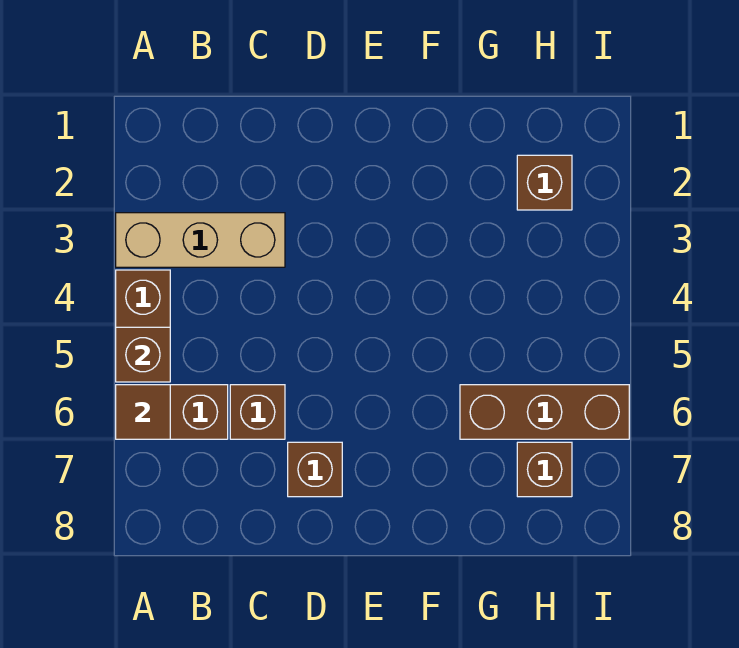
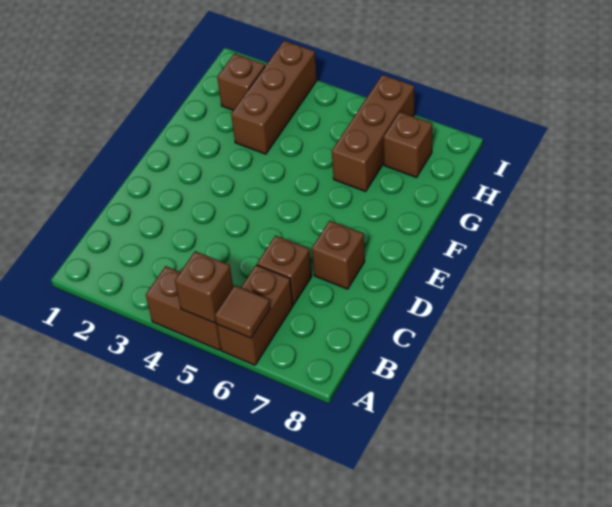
tan 1x3 brick [116,213,285,267] -> none
none -> brown 1x3 brick [231,40,317,154]

